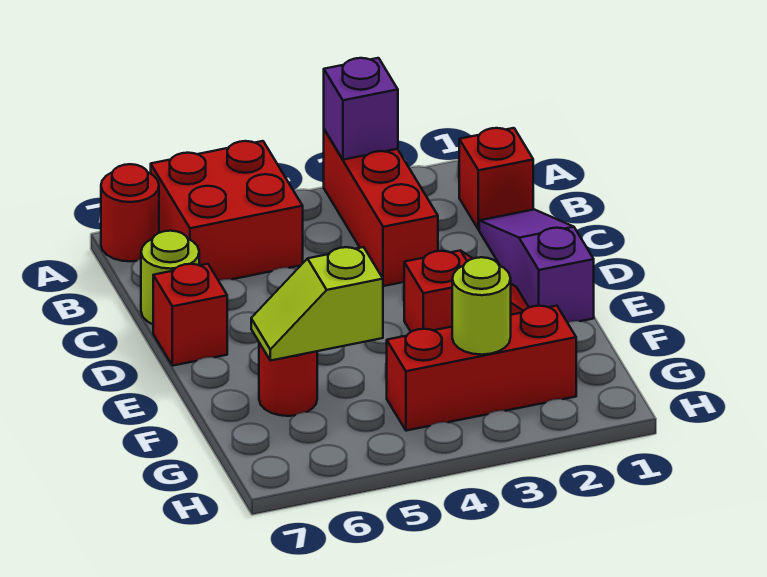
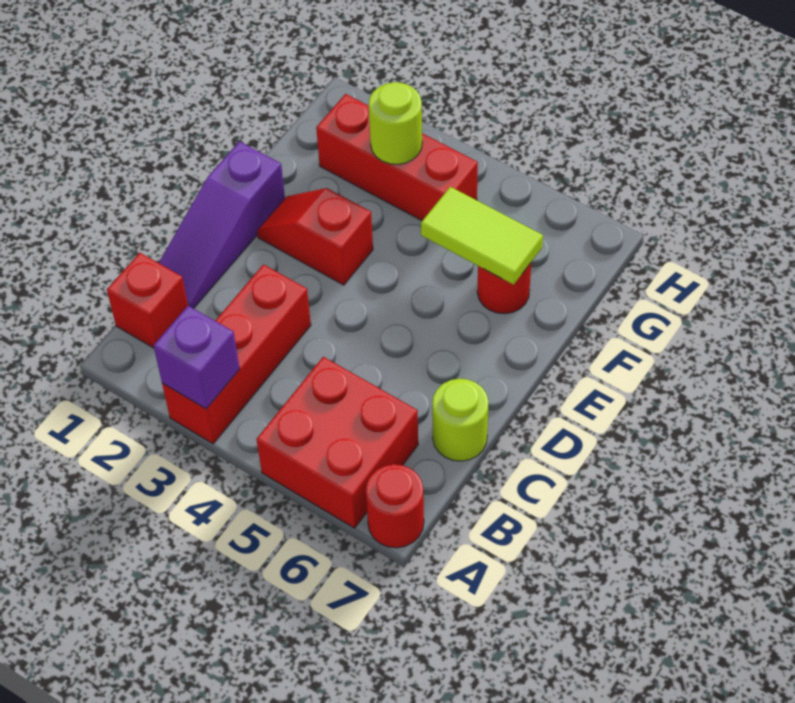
red 1x1 brick [153,264,227,366] -> none
lime 1x2 slope [251,247,383,361] -> lime 1x2 tile [421,187,543,285]

